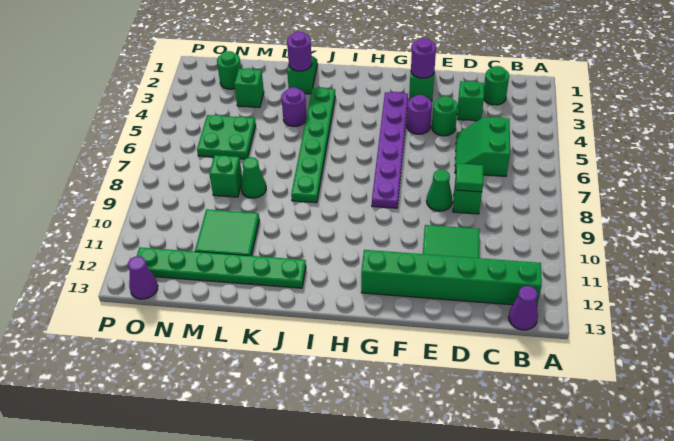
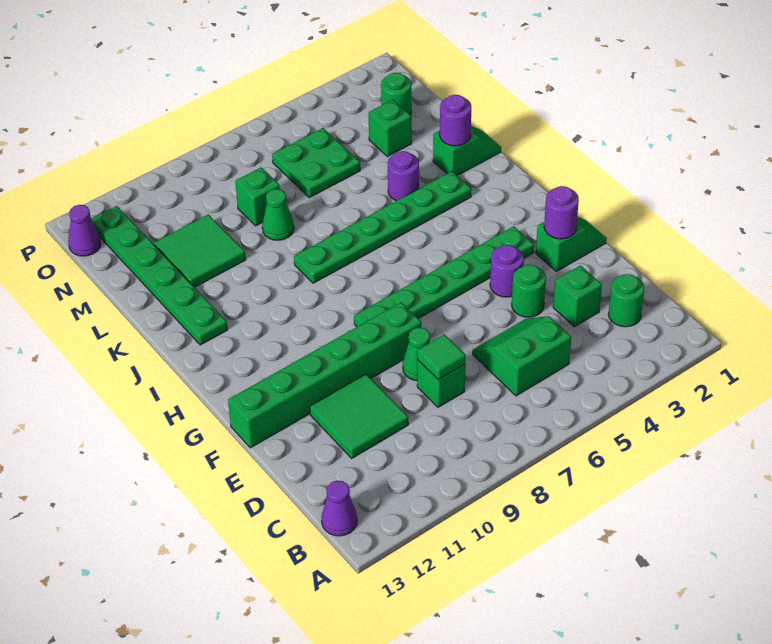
green 1x6 brick [361,250,542,305] -> green 1x6 brick turned to [228,302,421,448]
purple 1x6 plate [372,92,408,208] -> green 1x6 plate [354,226,534,327]

